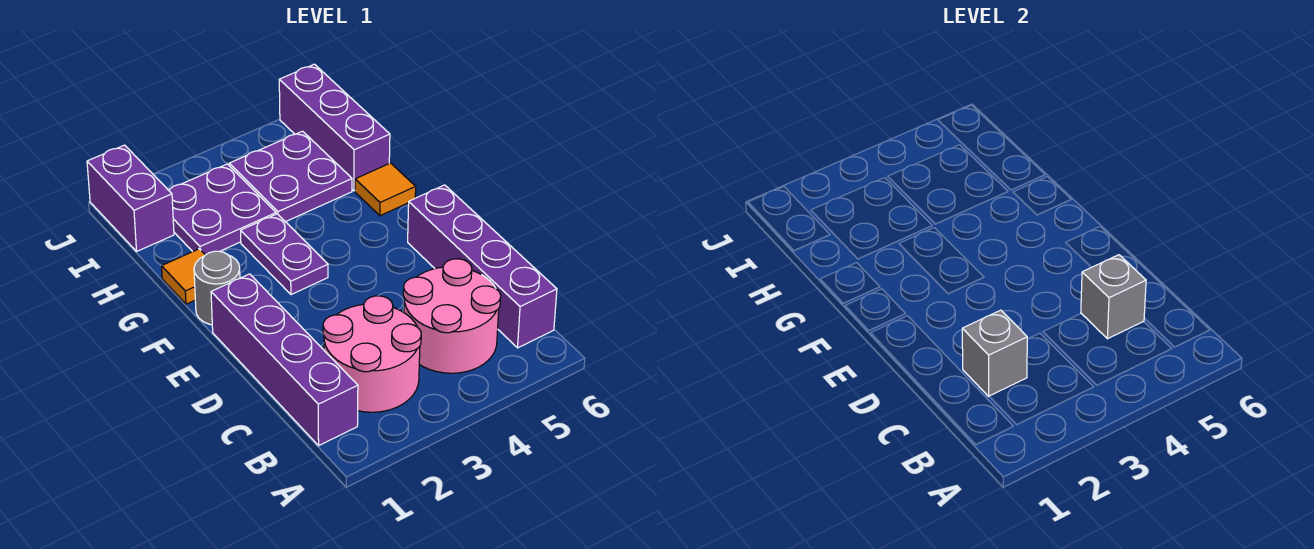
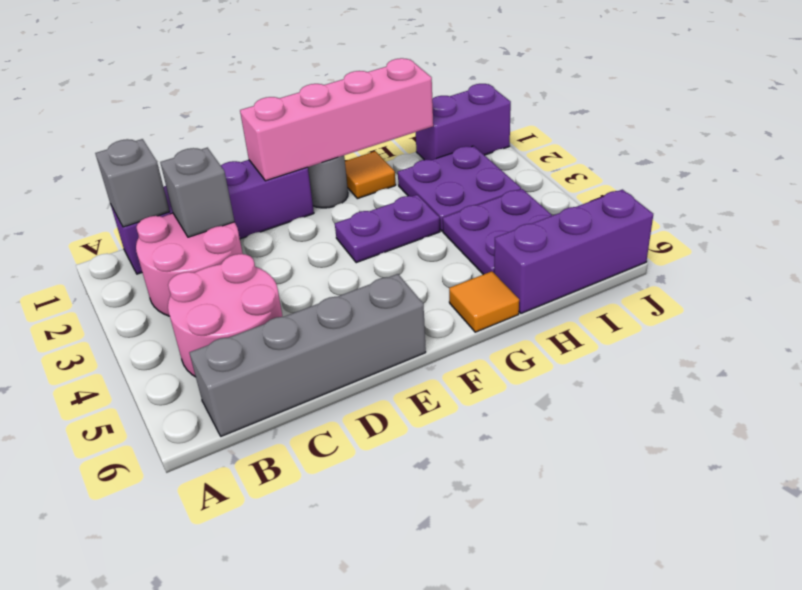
purple 1x4 brick [408,185,557,348] -> grey 1x4 brick [189,274,426,436]
grey 1x1 brick [1081,255,1146,339] -> grey 1x1 brick moved to [95,139,170,227]
none -> pink 1x4 brick [240,58,433,181]

